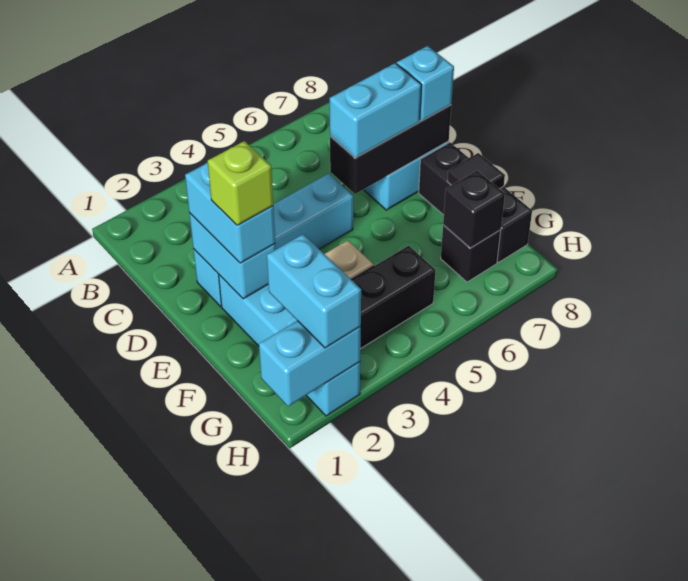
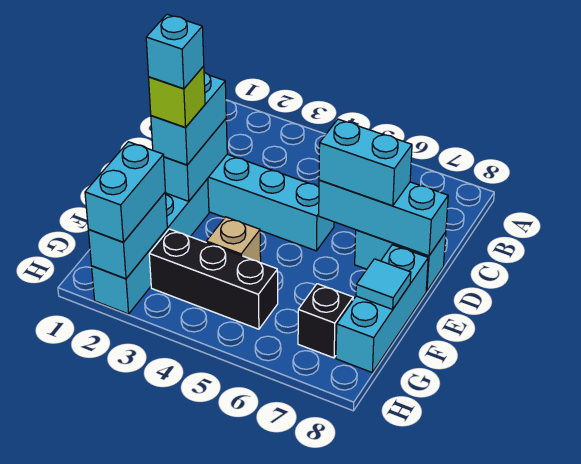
black 1x3 brick [330,105,451,194] -> cyan 1x3 brick [319,180,448,256]
cyan 1x1 brick [397,46,454,121] -> cyan 1x1 brick moved to [146,14,204,89]
black 1x3 brick [419,143,532,262] -> cyan 1x3 brick [336,245,428,372]
black 1x1 tile [447,153,505,189] -> cyan 1x1 tile [356,259,411,309]
black 1x1 brick [443,171,505,248] -> none
cyan 1x2 brick [259,321,361,406] -> cyan 1x2 brick turned to [88,192,167,279]

